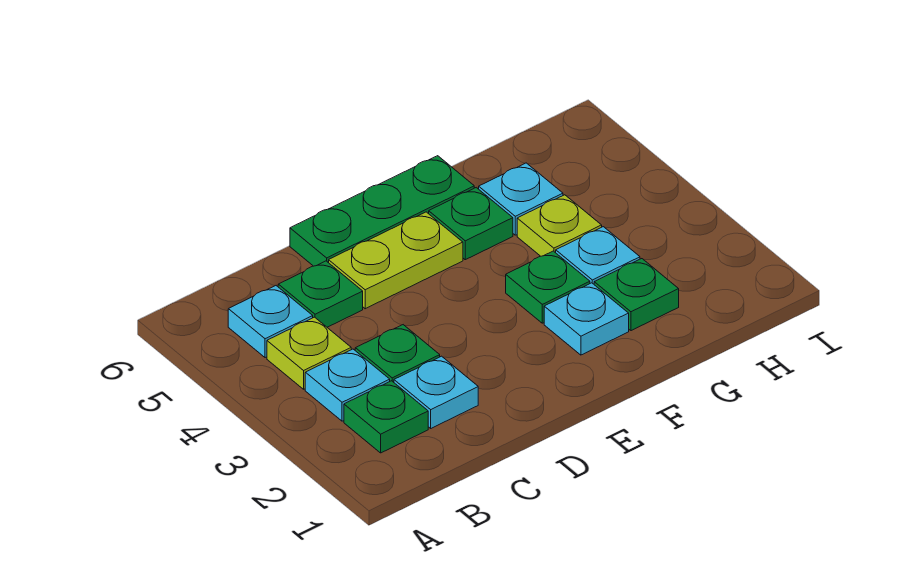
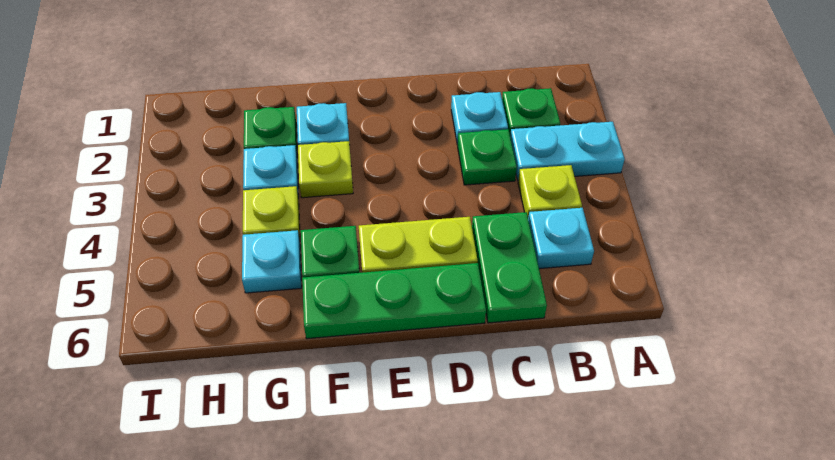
cyan 1x1 plate [305,349,390,421] -> cyan 1x2 plate [510,122,625,180]
green 1x1 plate [278,261,363,327] -> green 1x2 plate [472,212,547,323]
green 1x1 plate [506,251,590,323] -> lime 1x1 plate [298,141,353,198]

